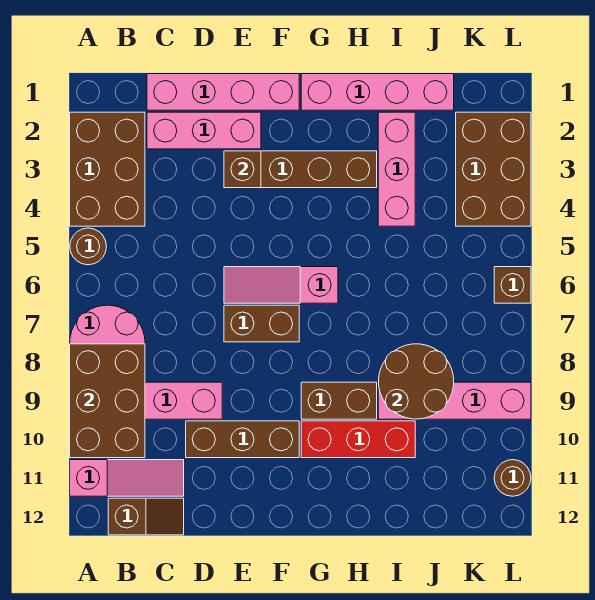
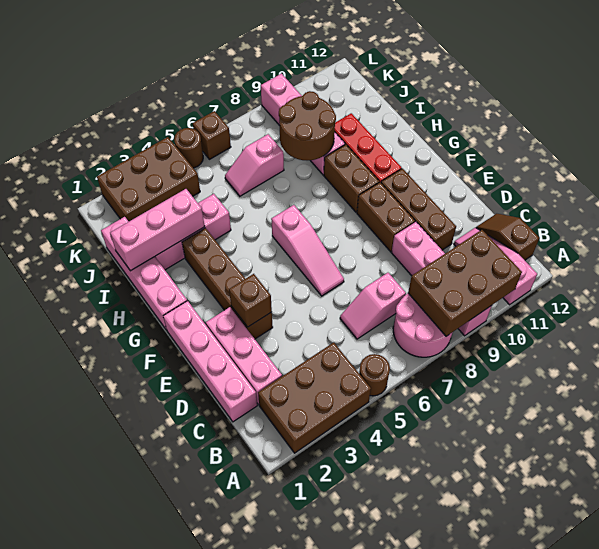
none -> pink 1x2 slope [340,273,406,339]
brown 1x2 brick [224,305,299,342] -> brown 1x2 brick moved to [357,182,415,252]
none -> pink 1x3 brick [110,189,205,271]
none -> pink 1x2 slope [225,134,284,196]
brown 1x1 round brick [494,460,531,496] -> brown 1x1 round brick moved to [174,128,203,168]

